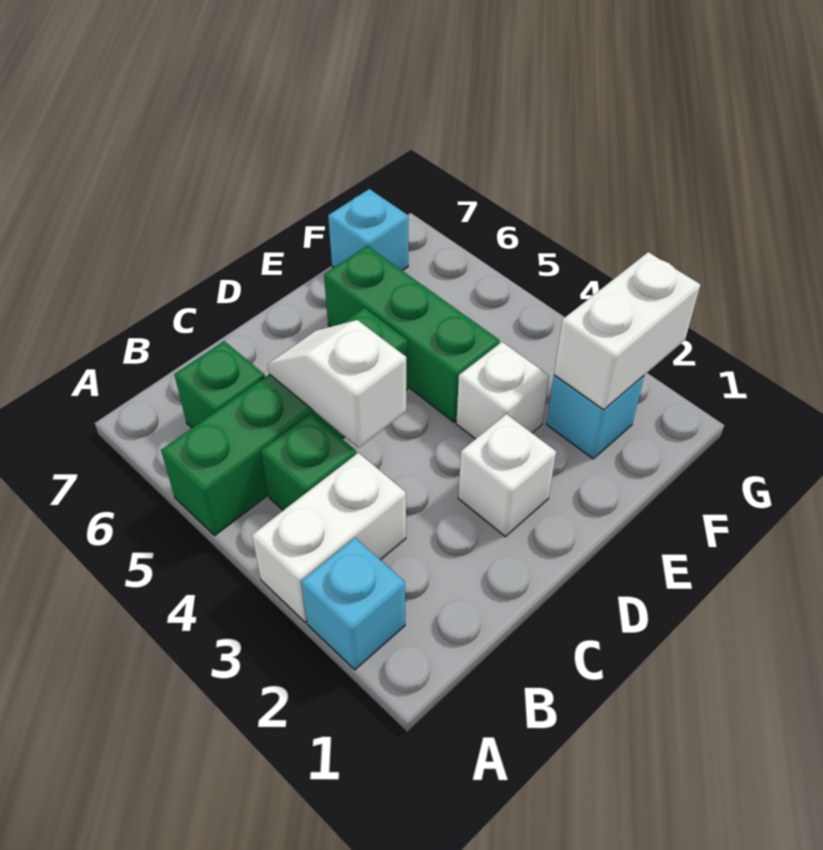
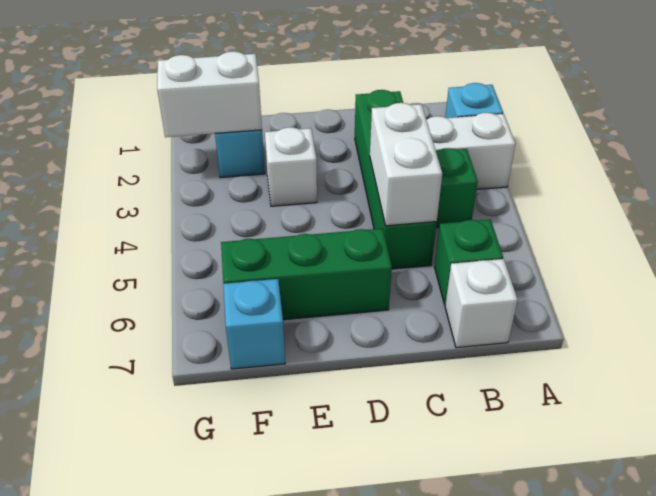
green 1x4 brick [161,308,407,535] -> green 1x4 brick turned to [355,90,437,269]
white 1x2 slope [268,320,407,448] -> white 1x2 brick [370,103,442,226]
white 1x1 brick [458,414,556,537] -> white 1x1 brick moved to [445,259,518,348]
green 1x3 brick [324,246,500,422] -> green 1x3 brick turned to [221,228,392,320]

